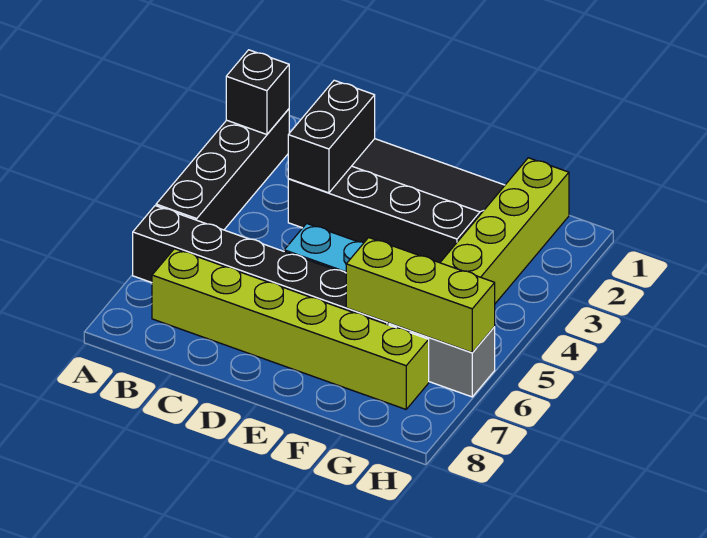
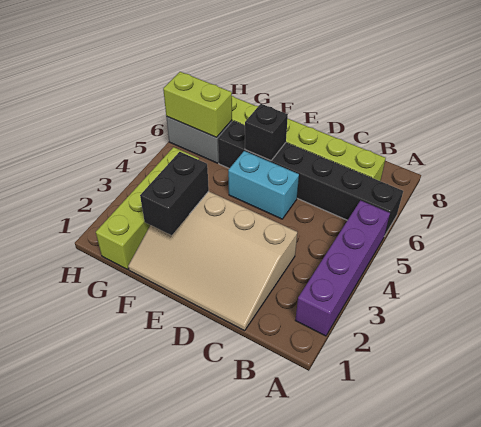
black 1x4 brick [156,109,289,230] -> purple 1x4 brick [295,200,390,336]
black 1x1 brick [226,50,289,134] -> black 1x1 brick moved to [245,104,288,161]
black 3x4 slope [288,139,505,263] -> tan 3x4 slope [128,191,297,331]
black 1x2 brick [288,80,375,193] -> black 1x2 brick moved to [140,152,209,235]
lime 1x3 brick [346,238,495,353] -> lime 1x2 brick [163,72,232,137]

